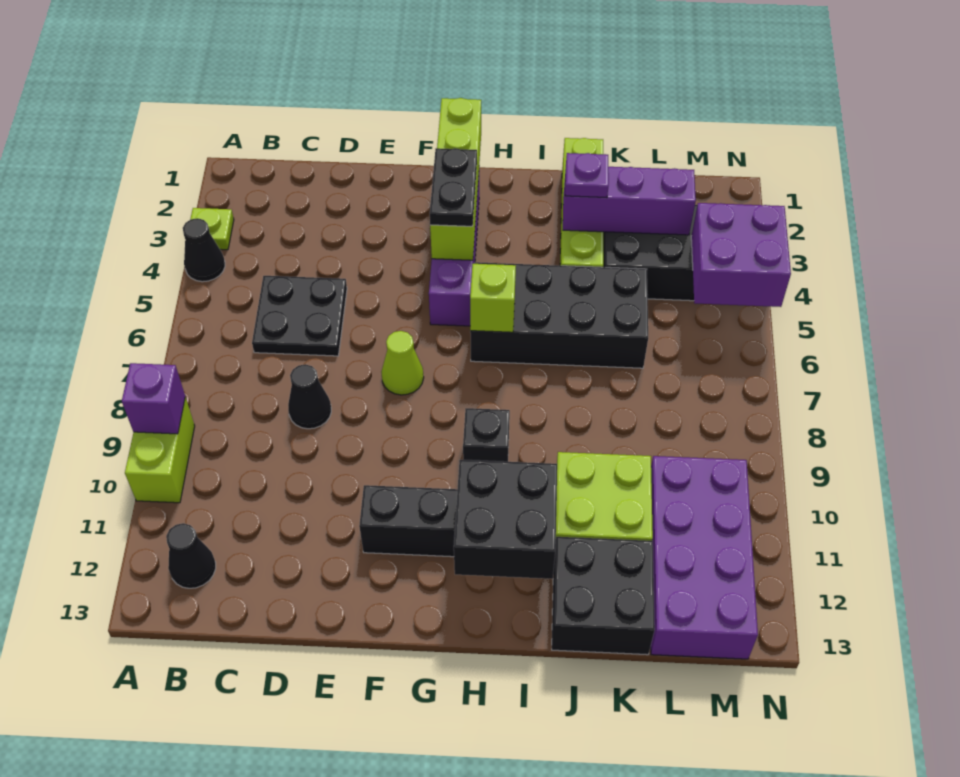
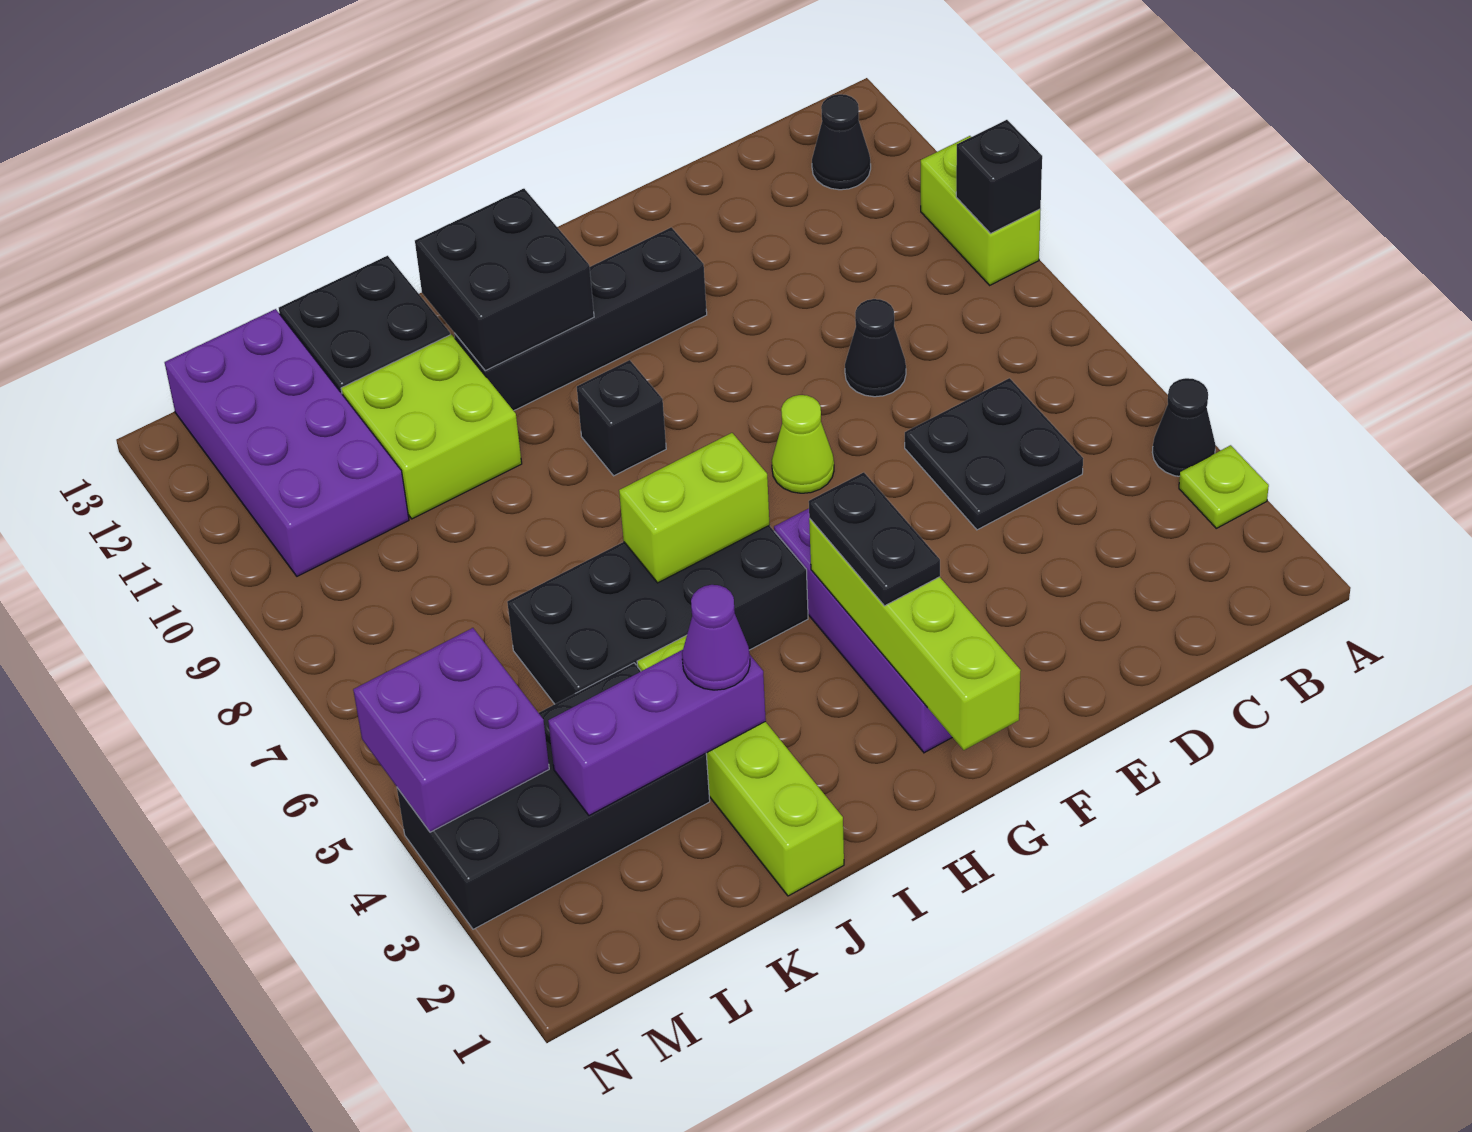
purple 1x1 brick [122,363,185,434] -> black 1x1 brick [956,120,1042,234]
lime 1x1 brick [470,264,516,332] -> lime 1x2 brick [619,433,770,583]
purple 1x1 plate [565,153,609,197] -> purple 1x1 cone [682,585,750,690]

